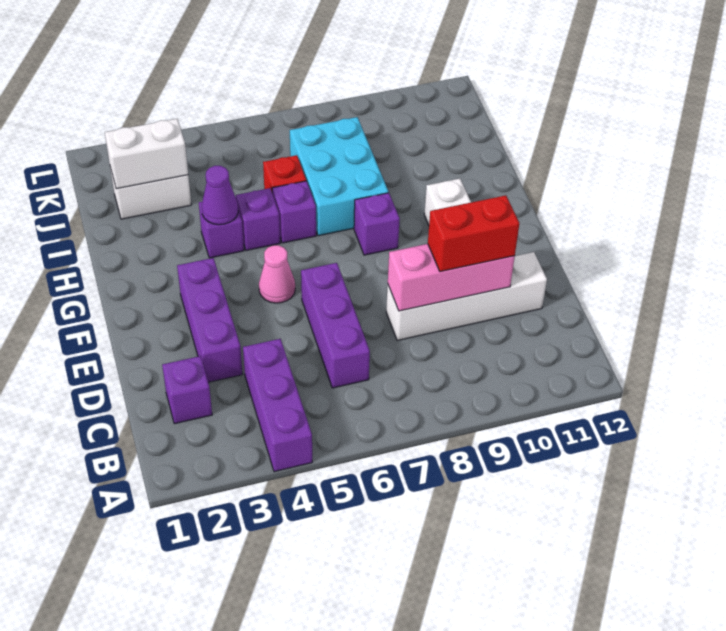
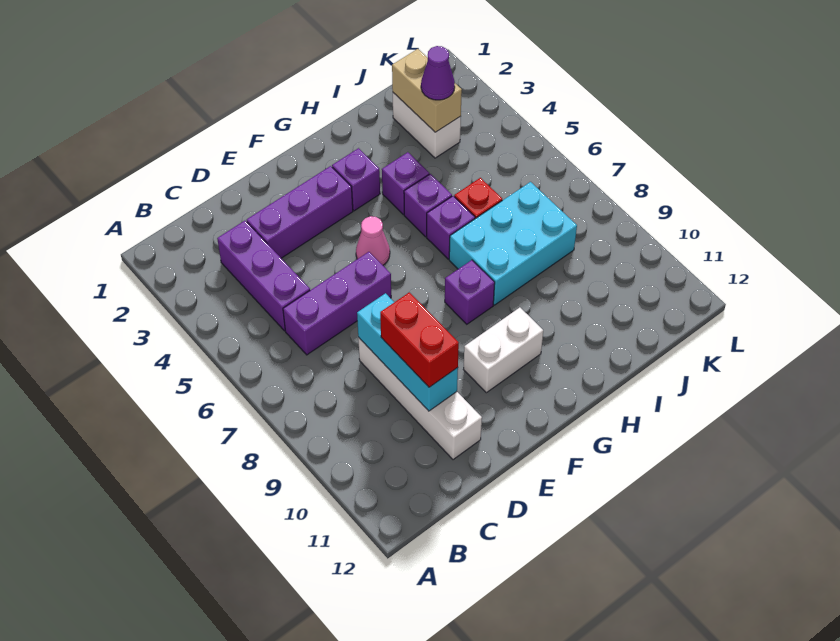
purple 1x3 brick [243,339,312,472] -> purple 1x3 brick turned to [217,221,310,331]
purple 1x1 brick [162,356,212,424] -> purple 1x1 brick moved to [332,148,380,211]
pink 1x3 brick [388,244,515,311] -> cyan 1x3 brick [357,293,458,411]
purple 1x1 cone [202,166,238,225] -> purple 1x1 cone moved to [421,46,455,100]
white 1x2 brick [105,119,188,189] -> tan 1x2 brick [392,49,462,132]

